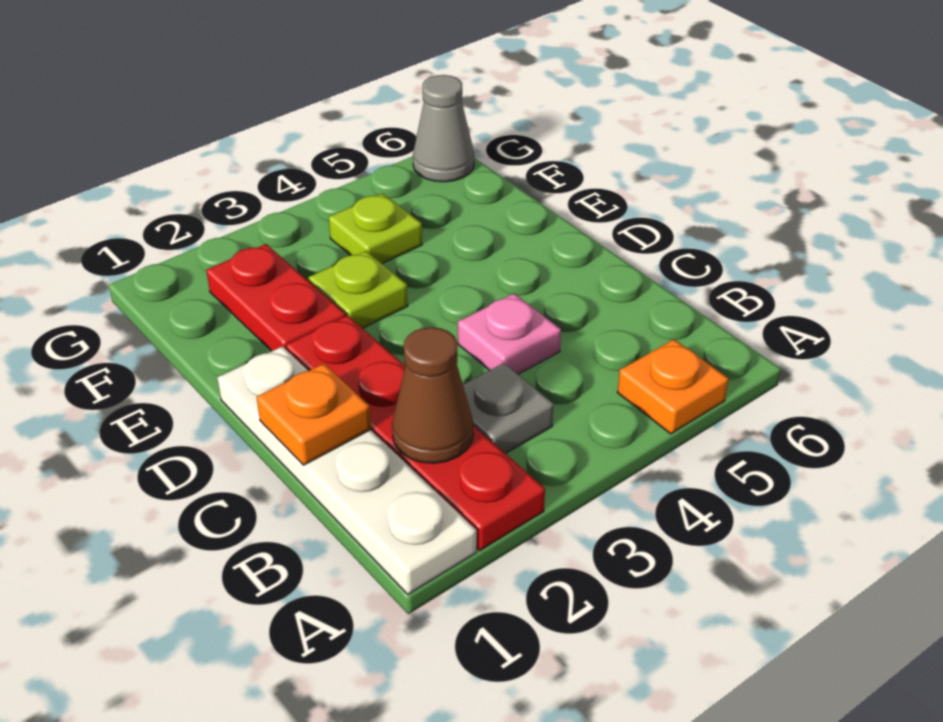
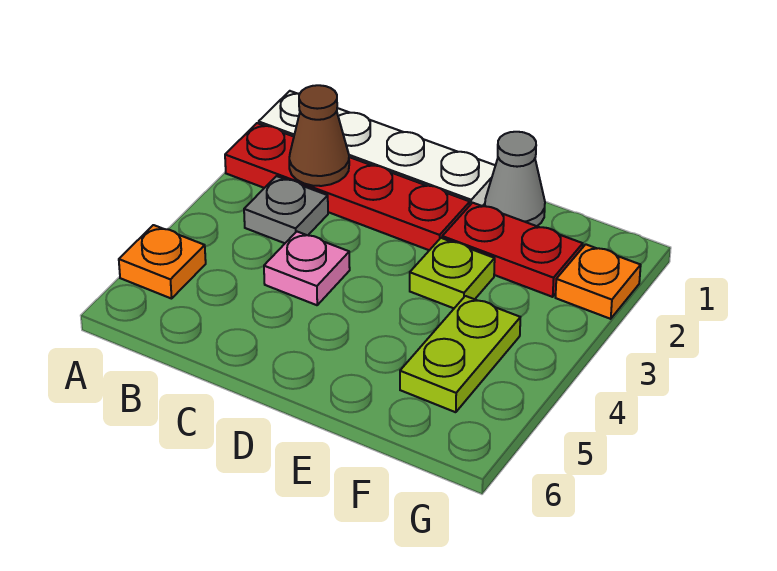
orange 1x1 plate [257,364,371,465] -> orange 1x1 plate moved to [556,244,641,319]
lime 1x1 plate [329,193,422,264] -> lime 1x2 plate [400,296,520,412]
grey 1x1 cone [413,75,474,182] -> grey 1x1 cone moved to [485,132,545,226]

